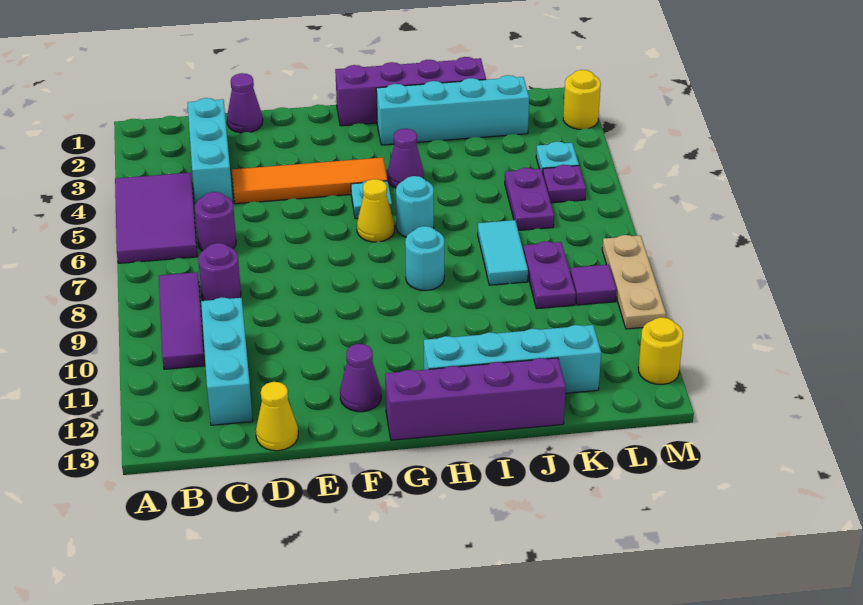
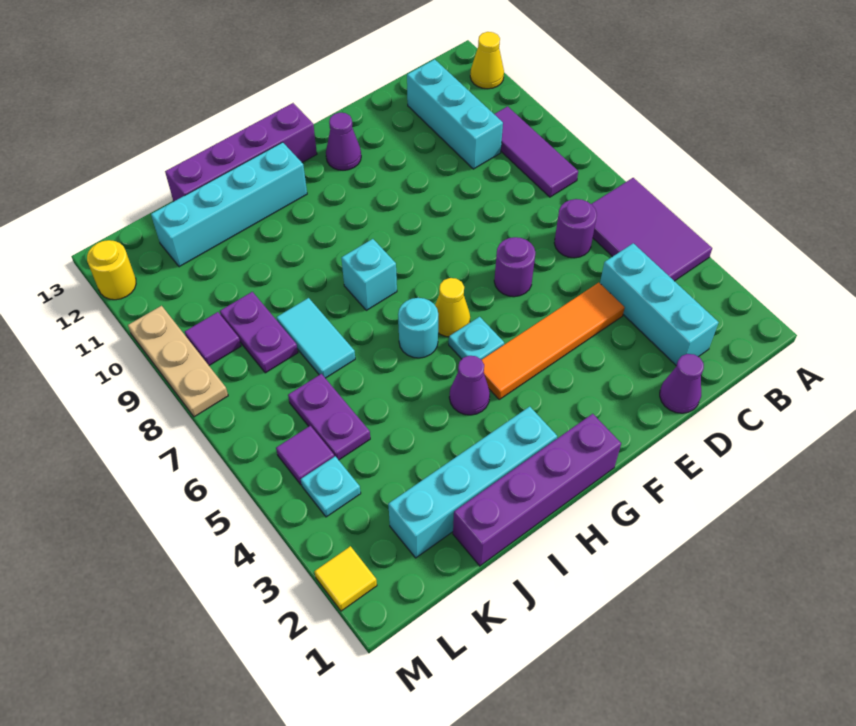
purple 1x1 round brick [198,243,241,301] -> purple 1x1 round brick moved to [494,237,536,297]
yellow 1x1 cone [256,382,298,451] -> yellow 1x1 cone moved to [470,32,504,89]
cyan 1x1 round brick [405,226,444,291] -> cyan 1x1 brick [341,239,397,310]
purple 1x1 plate [543,165,586,203] -> purple 1x1 tile [276,426,334,485]
yellow 1x1 round brick [563,70,601,129] -> yellow 1x1 tile [314,546,377,611]

